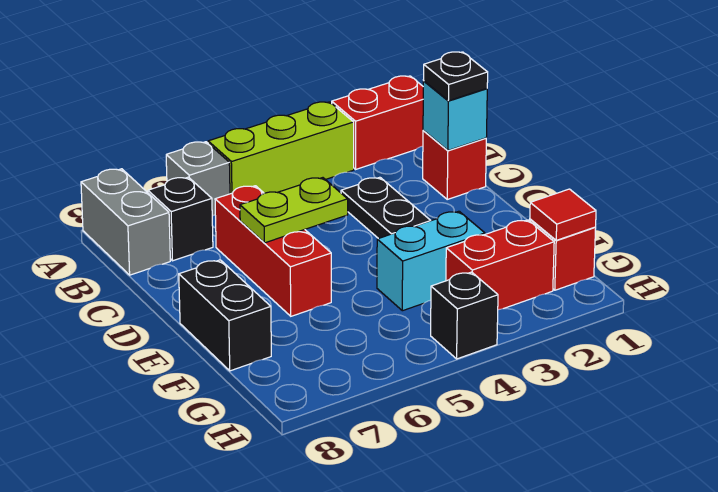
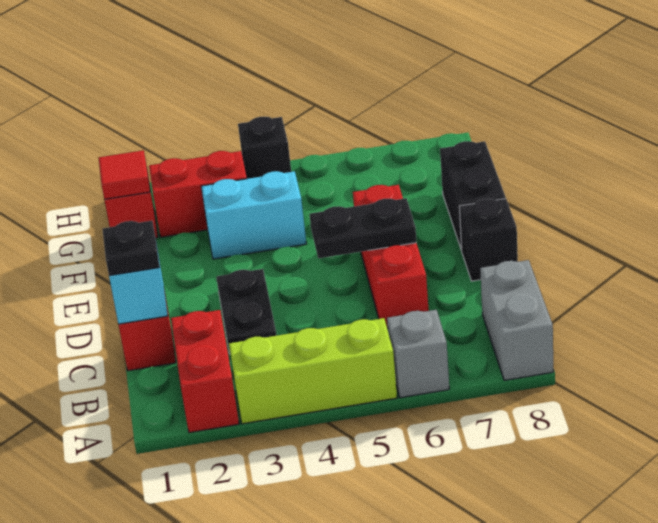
red 1x2 brick [332,76,423,169] -> red 1x2 brick turned to [171,310,239,433]
black 1x1 brick [148,177,213,261] -> black 1x1 brick moved to [459,199,518,281]
lime 1x2 plate [240,178,348,243] -> black 1x2 plate [310,198,417,258]

